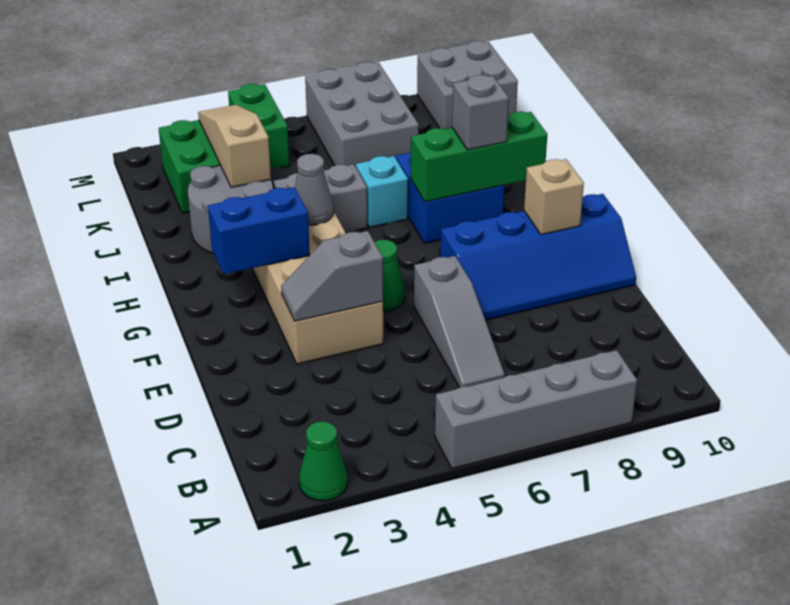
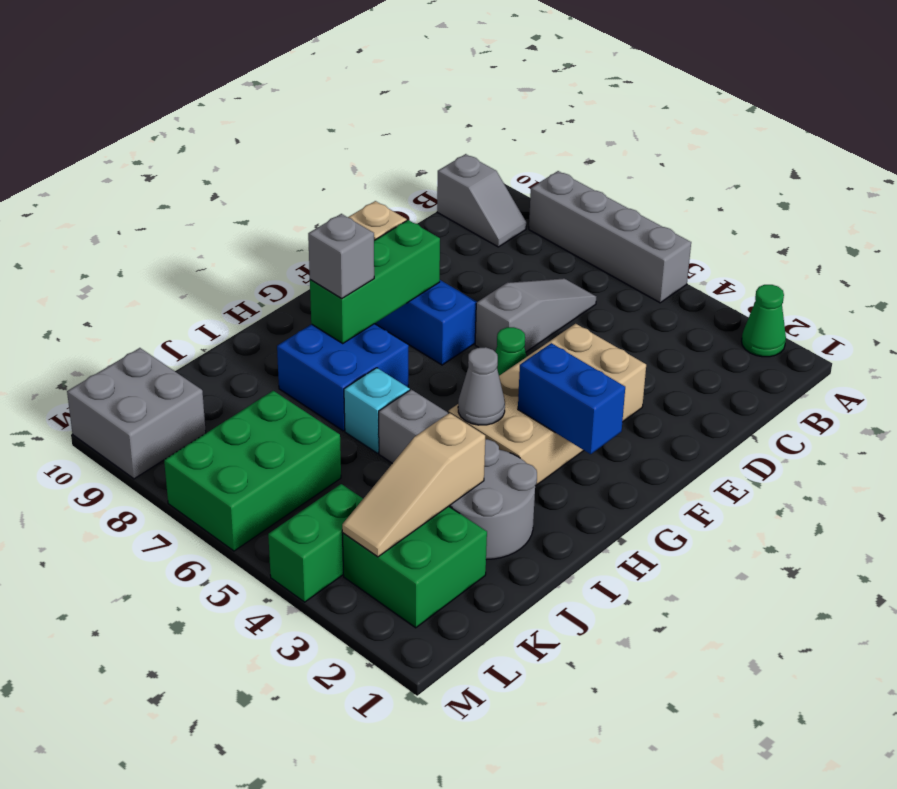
grey 1x2 slope [281,231,383,321] -> grey 1x2 slope moved to [437,154,526,247]
green 1x3 brick [411,112,547,202] -> green 1x3 brick turned to [310,220,440,343]
grey 2x3 brick [305,62,419,167] -> green 2x3 brick [164,391,341,551]

